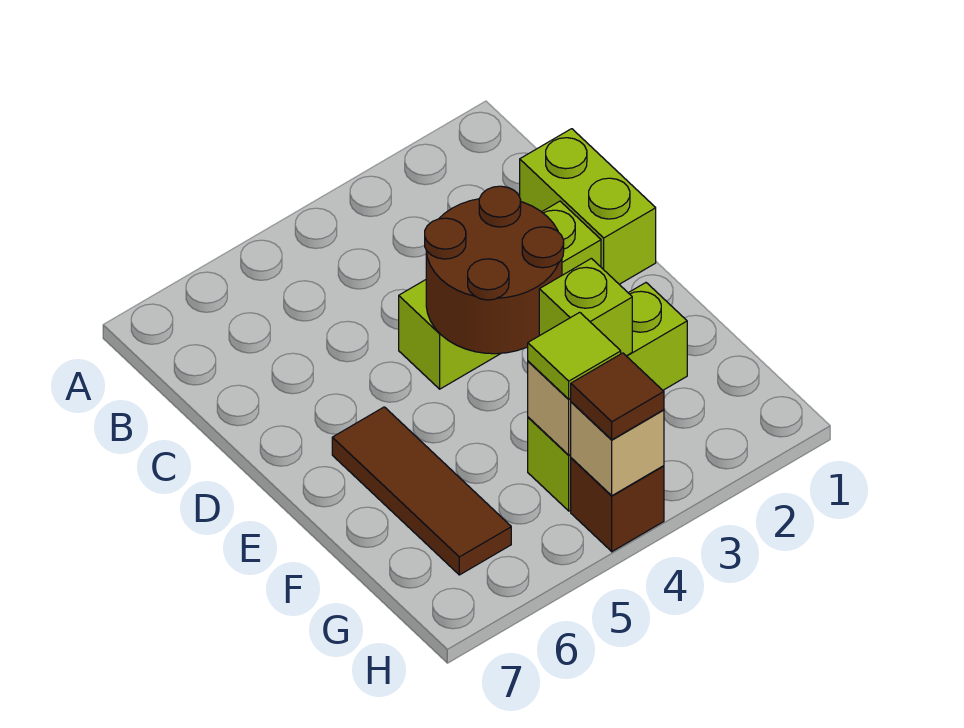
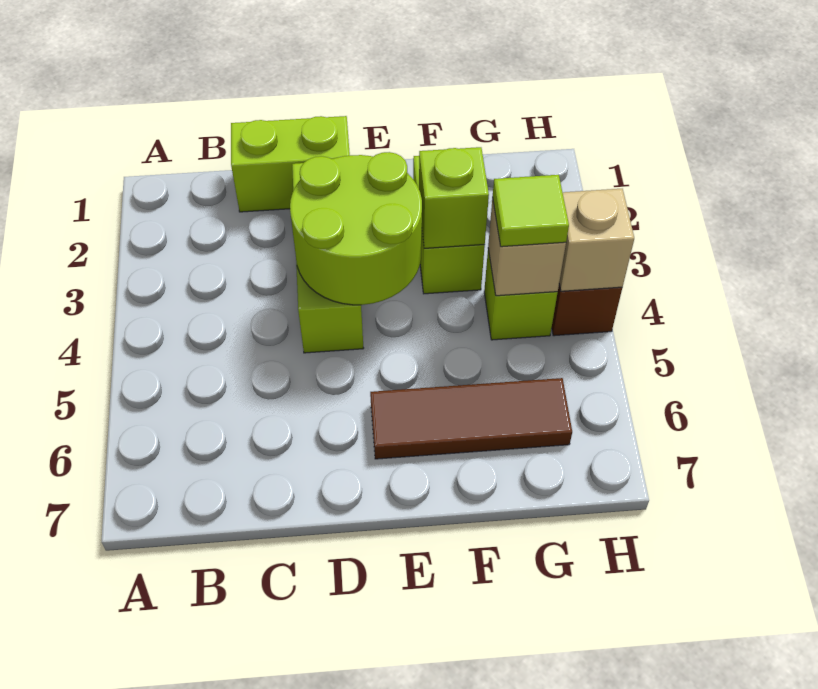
brown 2x2 round brick [425,186,564,354] -> lime 2x2 round brick [290,152,422,305]
brown 1x1 tile [571,353,664,440] -> none

